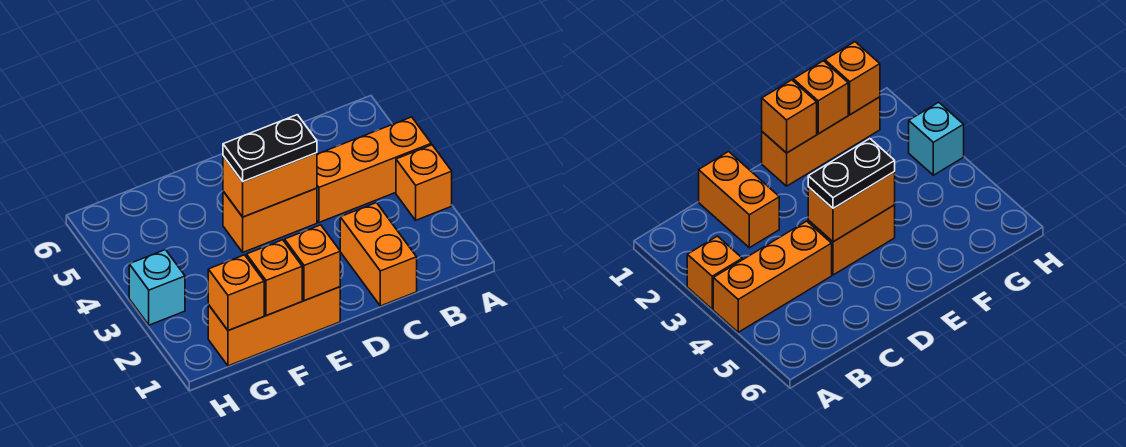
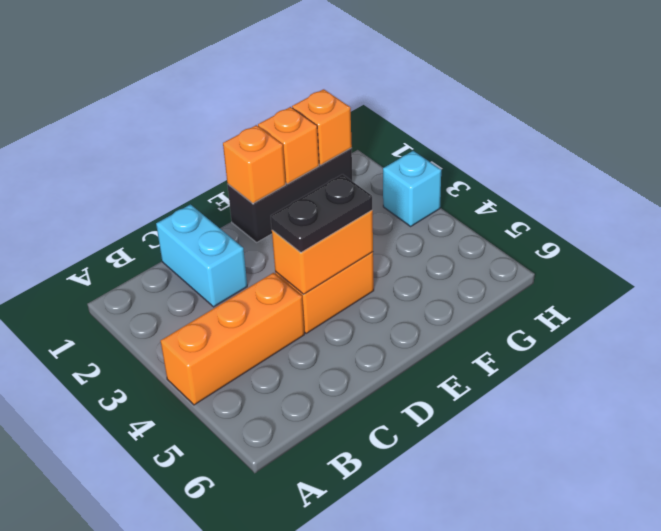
orange 1x1 brick [396,145,452,220] -> none
orange 1x2 brick [340,203,417,306] -> cyan 1x2 brick [156,205,247,307]
orange 1x3 brick [208,287,340,366] -> black 1x3 brick [227,148,352,242]

